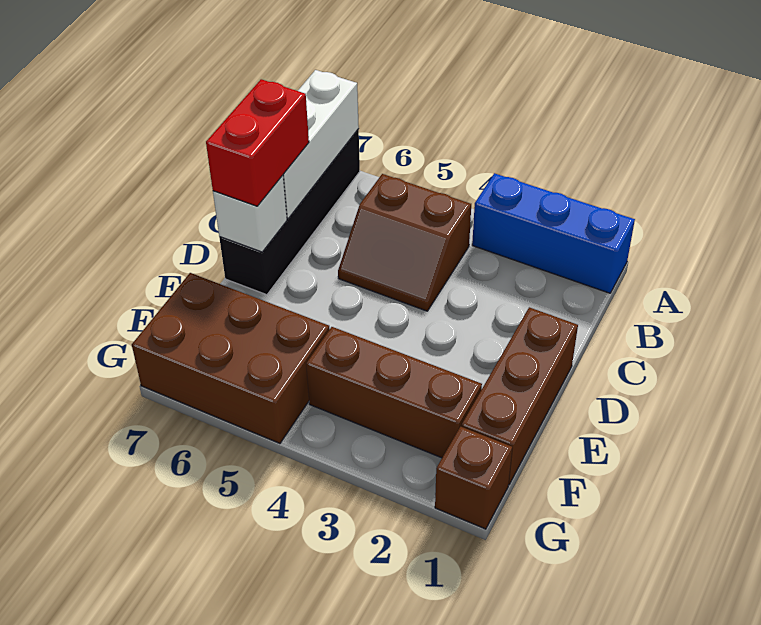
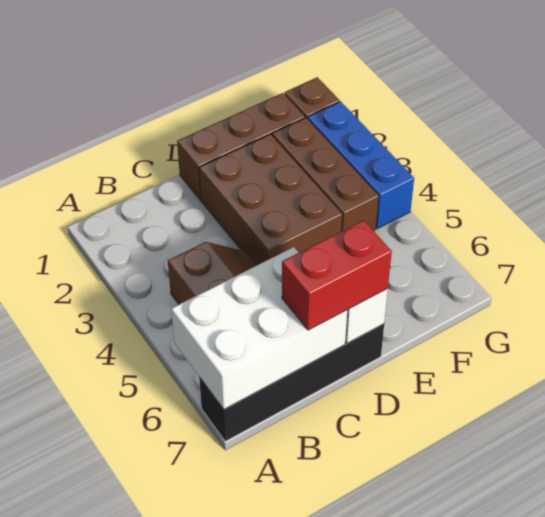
blue 1x3 brick [472,173,635,293] -> blue 1x3 brick moved to [308,102,414,229]
white 1x3 brick [283,70,359,219] -> white 2x3 brick [171,247,347,409]
brown 2x3 brick [132,273,330,443] -> brown 2x3 brick moved to [199,134,342,266]

